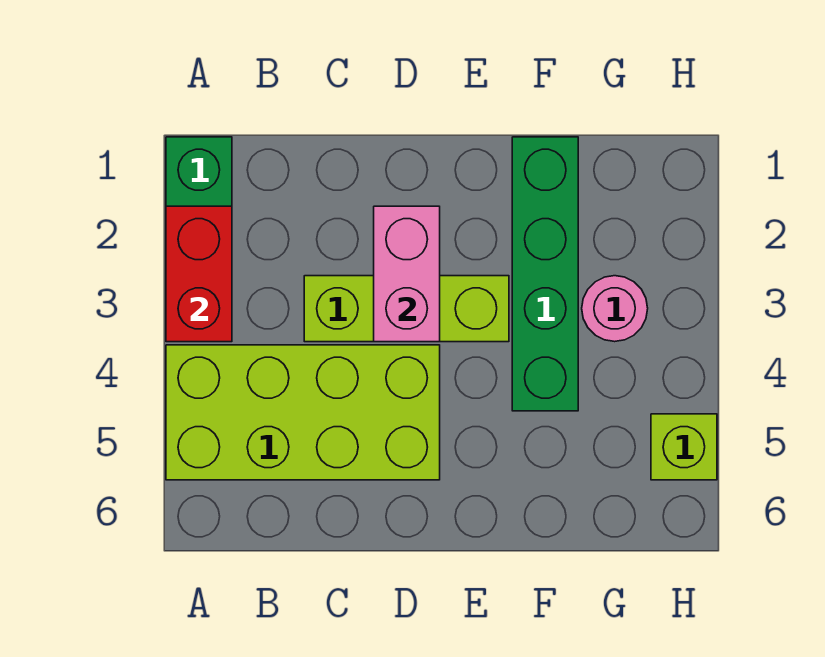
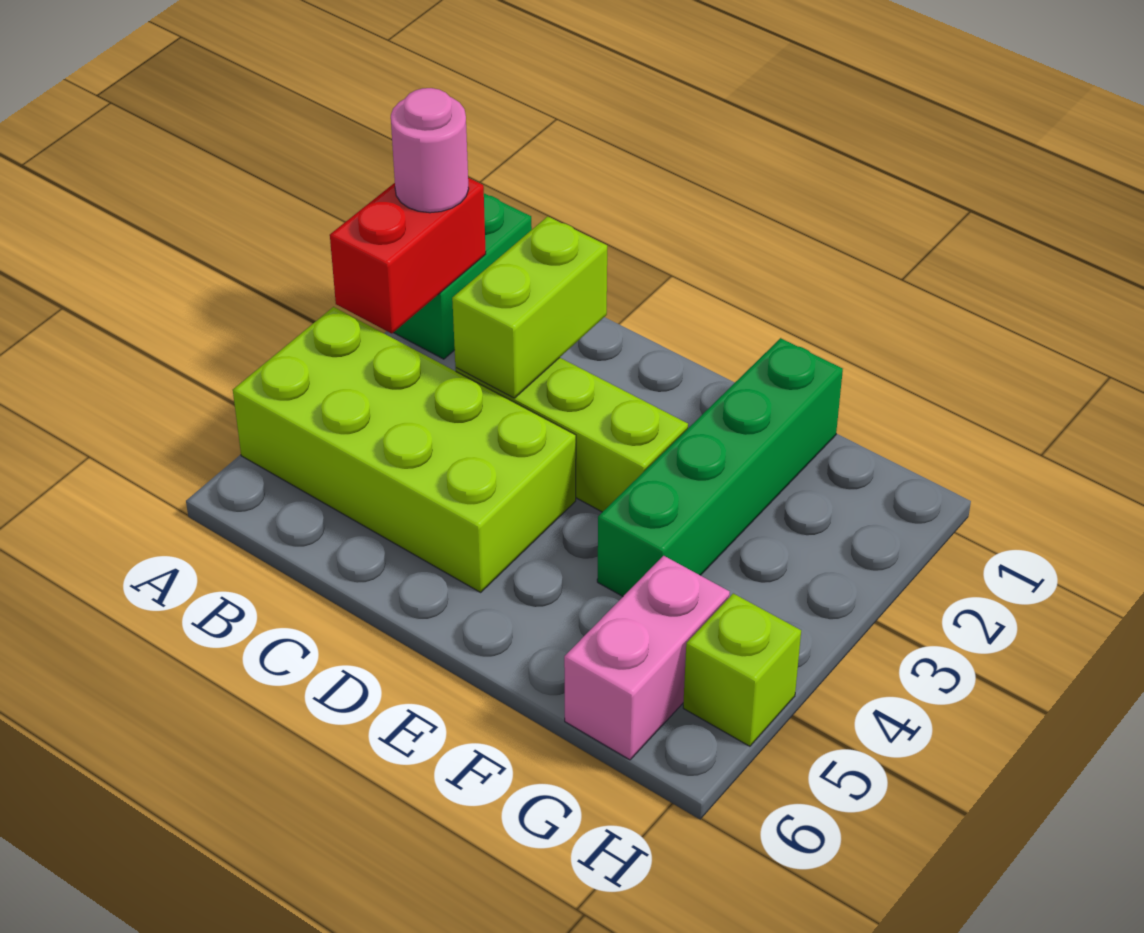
none -> lime 1x2 brick [452,216,607,398]
pink 1x2 brick [374,206,440,342] -> pink 1x2 brick moved to [564,556,730,760]
pink 1x1 round brick [582,276,648,342] -> pink 1x1 round brick moved to [391,88,469,213]

